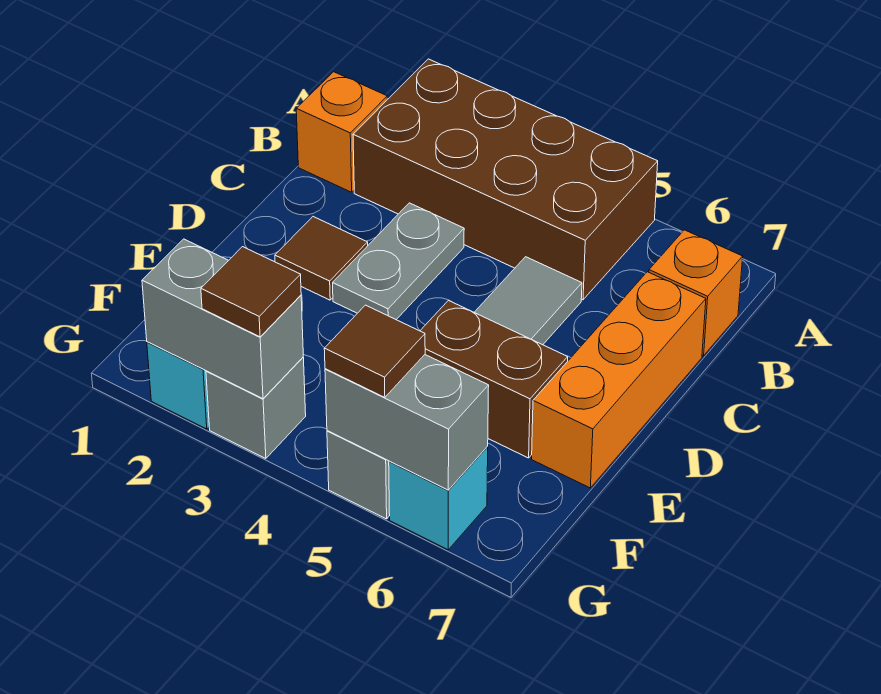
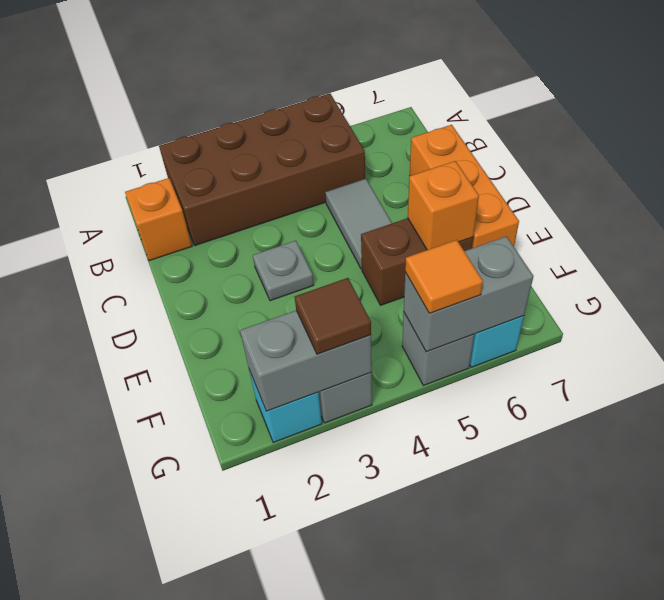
orange 1x1 brick [649,230,743,356] -> orange 1x1 brick moved to [408,161,479,250]
grey 1x2 plate [333,203,464,320] -> grey 1x1 plate [253,241,314,301]
brown 1x1 tile [275,217,368,300] -> none
brown 1x1 tile [324,305,425,397] -> orange 1x1 tile [405,240,483,313]

